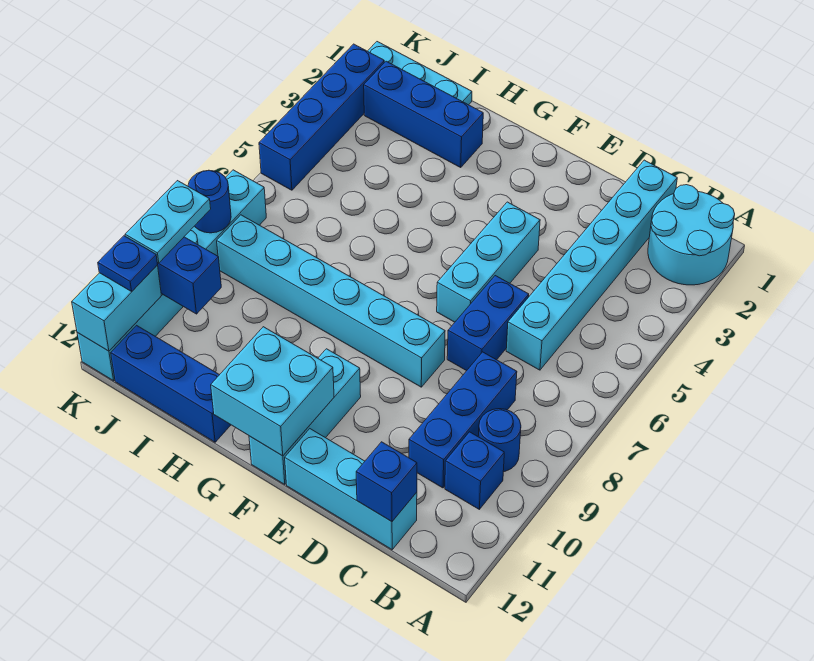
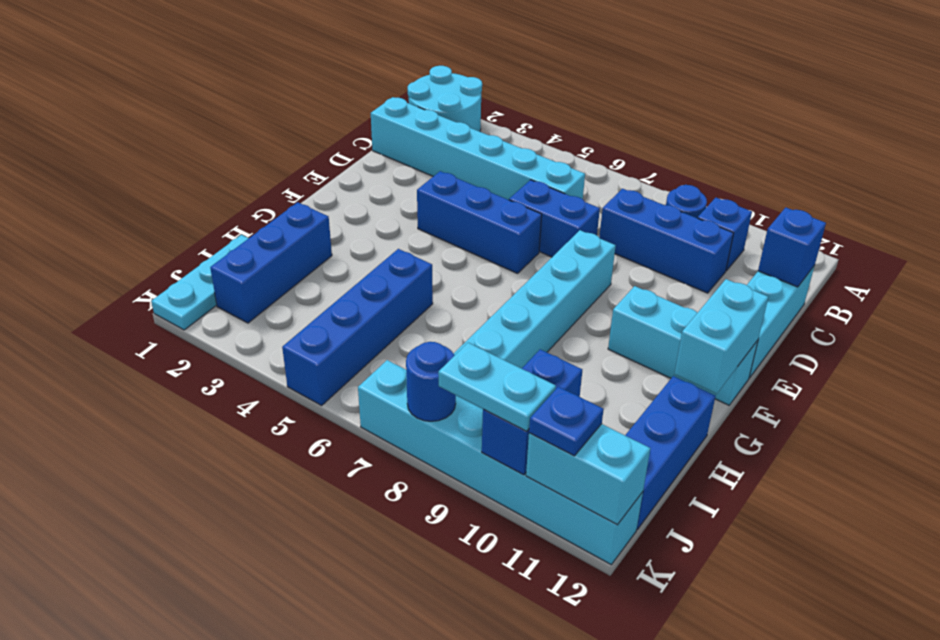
cyan 1x3 brick [437,202,540,322] -> blue 1x3 brick [417,171,542,273]
cyan 2x2 brick [211,327,334,456] -> cyan 1x2 brick [674,279,768,394]
blue 1x4 brick [259,44,384,190] -> blue 1x4 brick turned to [282,249,433,405]

